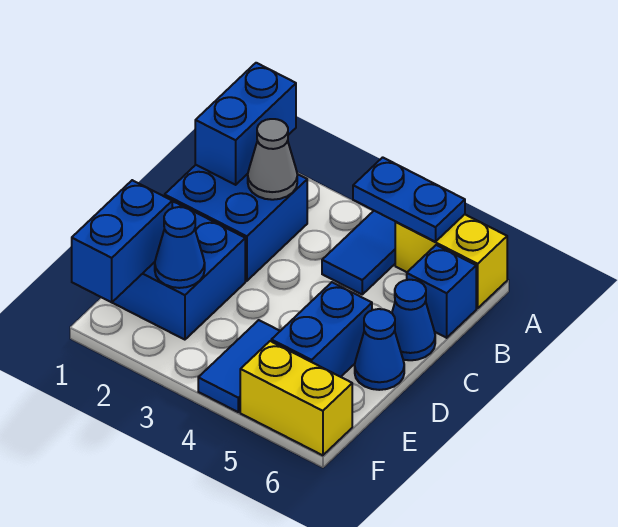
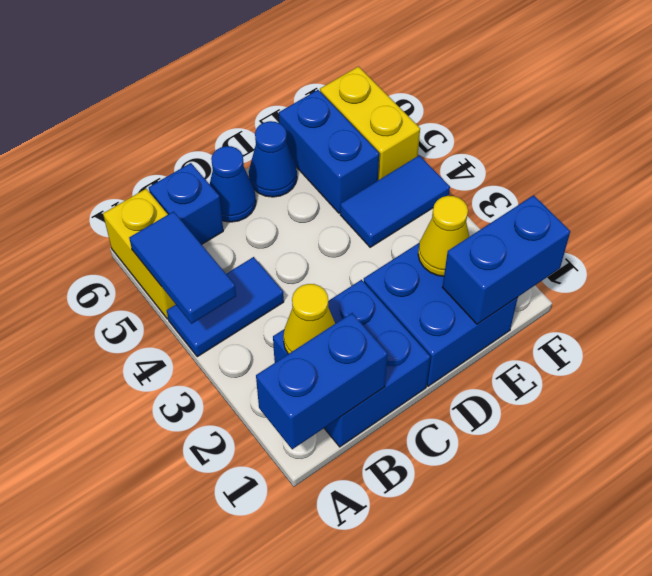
blue 1x2 plate [353,157,465,242] -> blue 1x2 tile [129,212,236,324]
grey 1x1 cone [248,119,297,200] -> yellow 1x1 cone [283,284,335,354]
blue 1x2 brick [271,282,372,377] -> blue 1x2 brick turned to [279,90,379,213]
blue 1x1 cone [155,207,205,288] -> yellow 1x1 cone [418,196,469,276]

